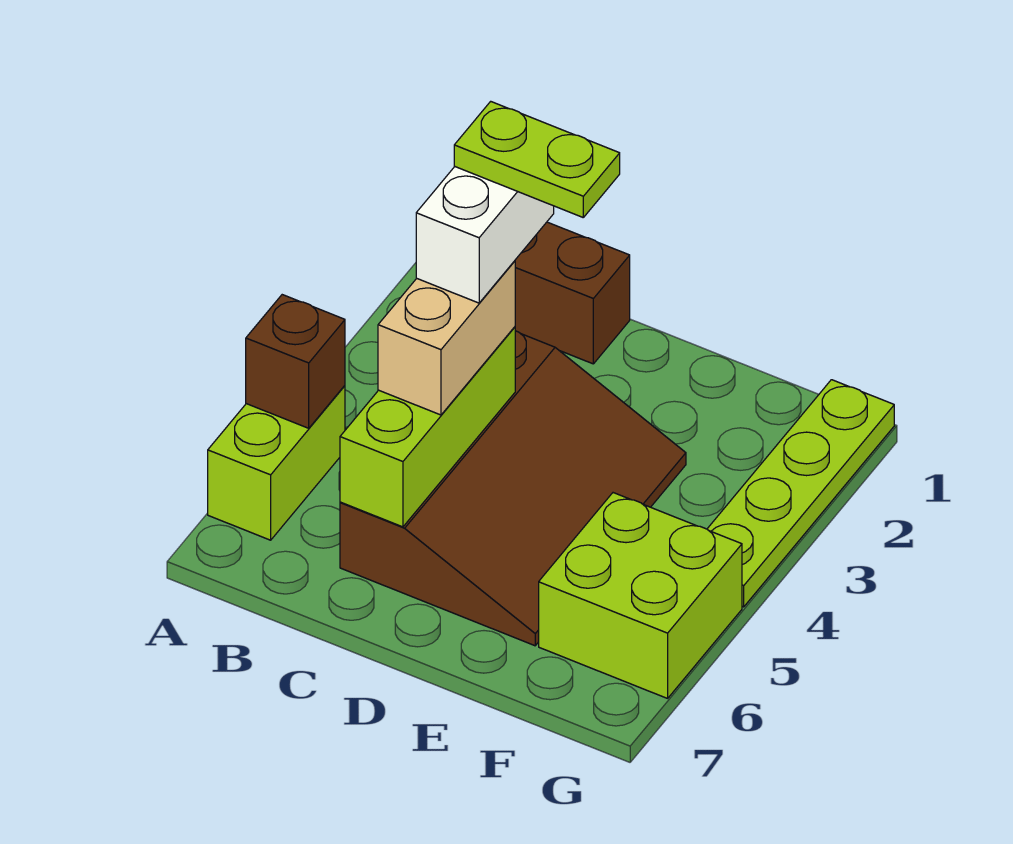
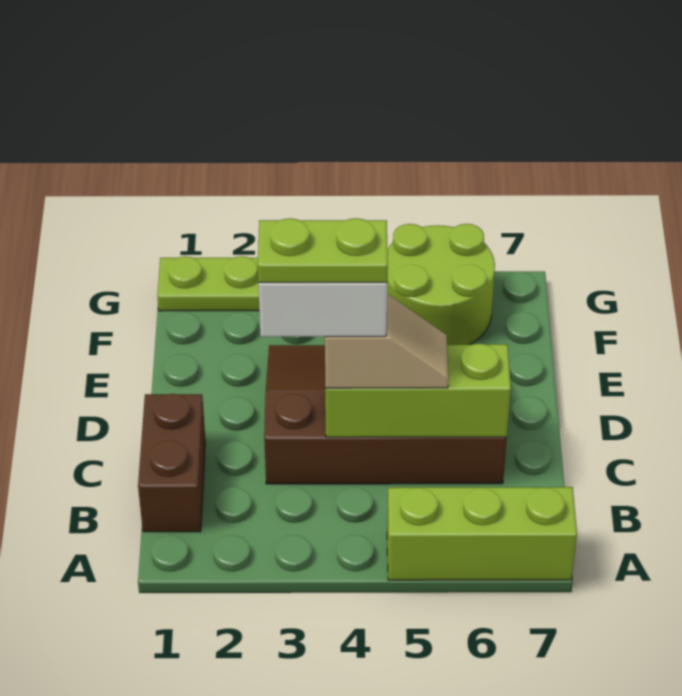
lime 1x2 brick [208,386,345,540] -> lime 1x3 brick [387,487,577,580]
brown 1x1 brick [246,295,345,428] -> none
lime 1x2 plate [454,101,620,217] -> lime 1x2 plate turned to [258,218,388,283]
tan 1x2 brick [378,261,515,415] -> tan 1x2 slope [325,294,449,388]
lime 2x2 brick [539,493,742,698] -> lime 2x2 round brick [387,224,495,345]

